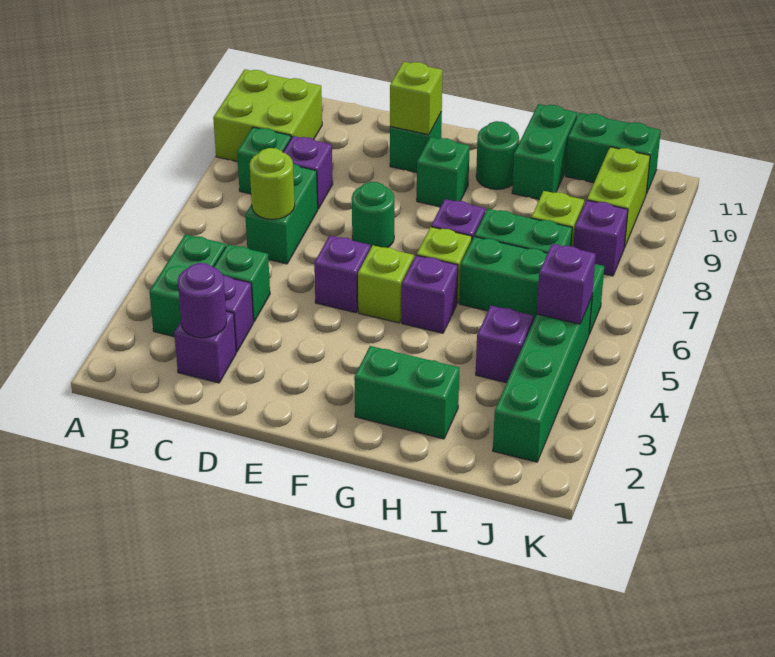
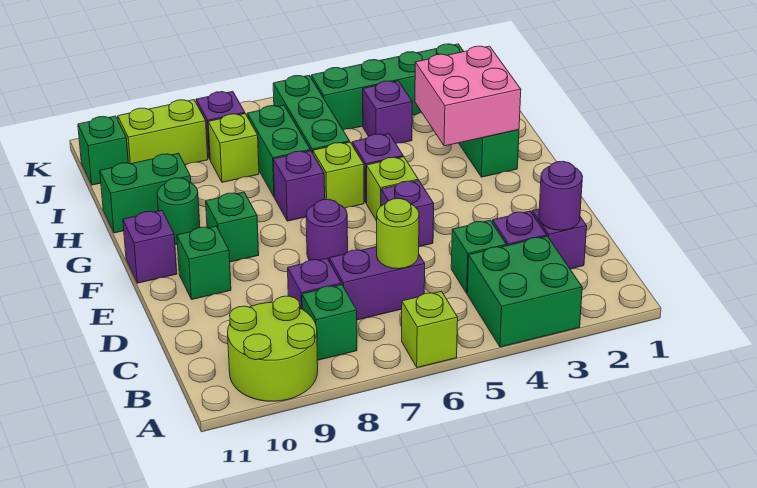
lime 2x2 brick [213,69,322,162] -> lime 2x2 round brick [228,296,318,401]
green 1x2 brick [149,234,226,337] -> green 2x2 brick [467,236,582,347]
green 1x2 brick [245,164,318,264] -> purple 1x2 brick [329,247,425,320]
green 1x1 round brick [352,182,394,249] -> purple 1x1 round brick [306,199,348,260]
lime 1x1 brick [390,62,443,135] -> lime 1x1 brick moved to [402,291,458,368]
none -> pink 2x2 brick [415,46,521,146]
green 1x2 brick [566,113,661,194] -> green 1x1 brick [78,116,128,185]
purple 1x1 brick [537,244,596,324] -> purple 1x1 brick moved to [123,211,177,283]

